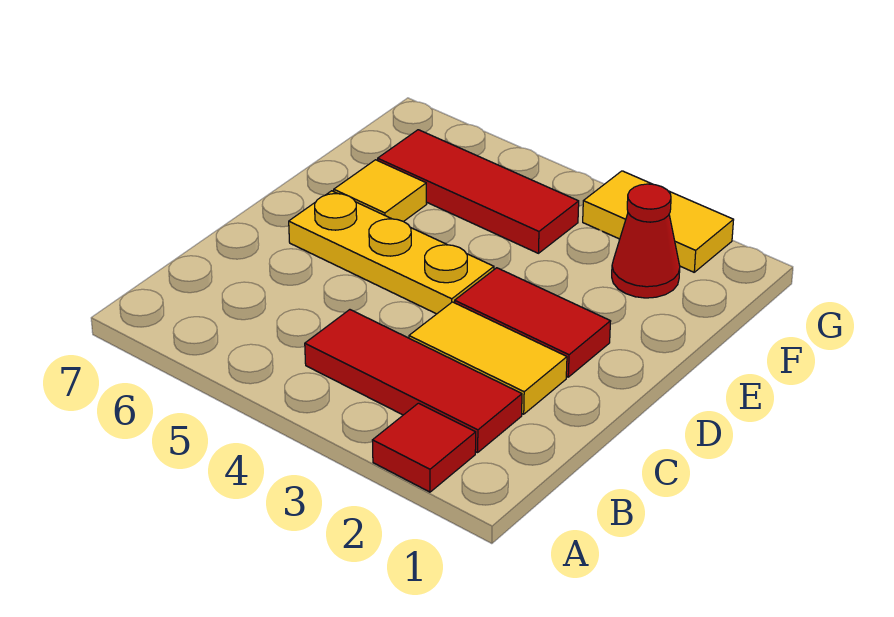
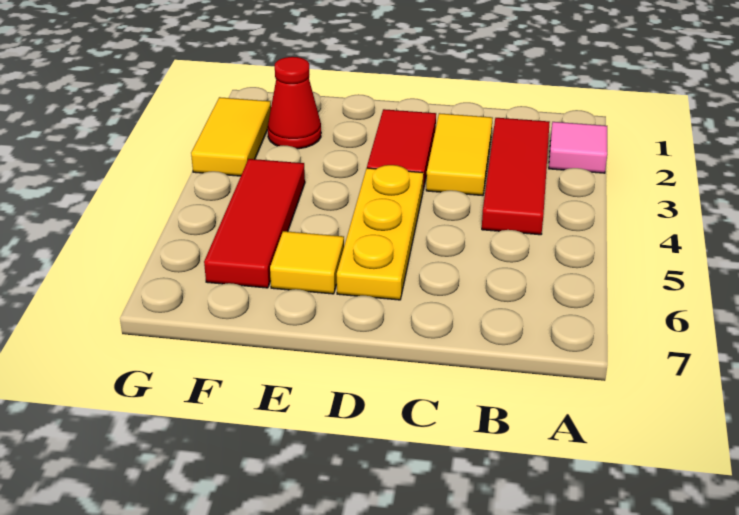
red 1x1 tile [372,403,476,492] -> pink 1x1 tile [549,122,607,173]

